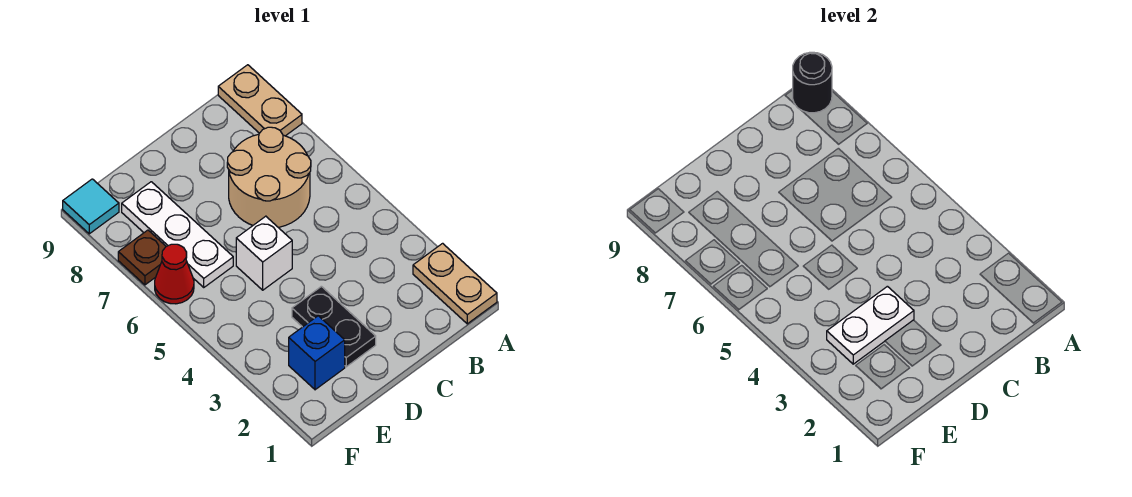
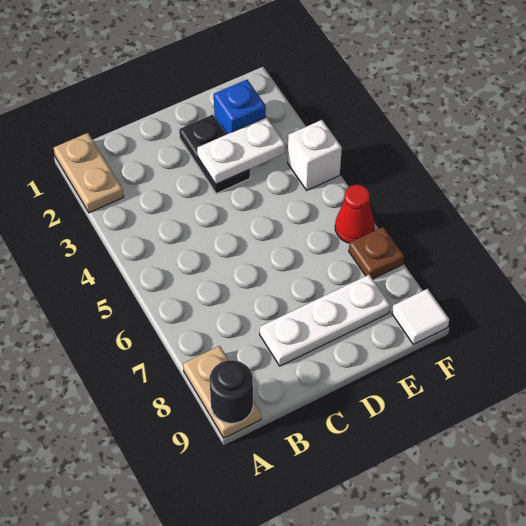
tan 2x2 round brick [227,127,311,227] -> none
white 1x1 brick [236,216,292,290] -> white 1x1 brick moved to [288,120,342,190]
white 1x3 plate [122,182,233,287] -> white 1x3 plate turned to [260,275,390,366]
cyan 1x1 tile [63,179,119,234] -> white 1x1 tile [392,289,449,344]

